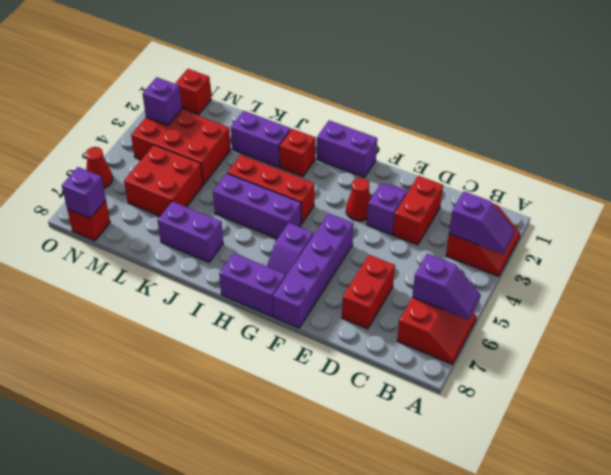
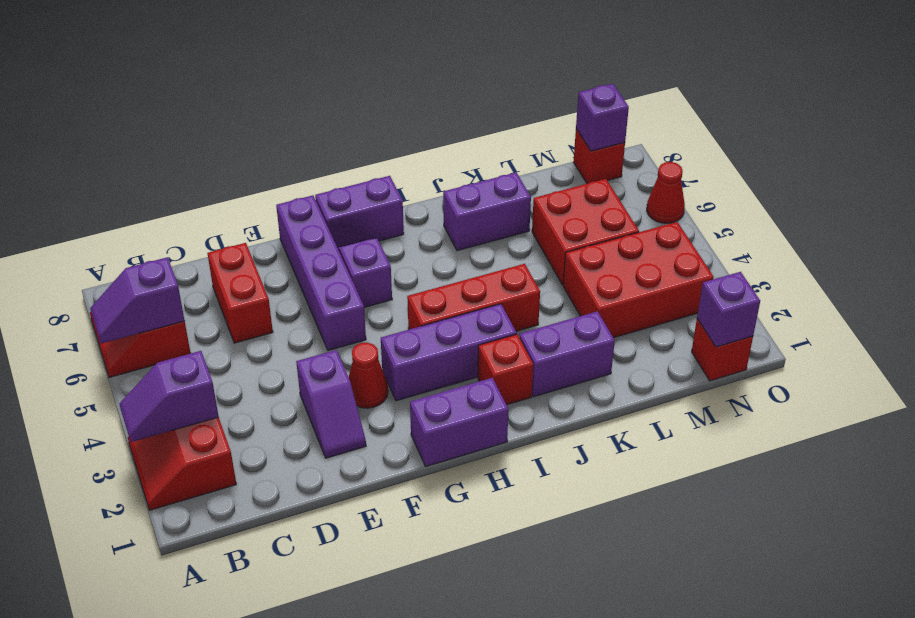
red 1x2 brick [393,176,443,245] -> none
purple 1x3 brick [213,173,301,239] -> purple 1x3 brick moved to [381,304,517,401]
purple 1x1 brick [142,77,182,125] -> purple 1x1 brick moved to [697,272,760,347]

